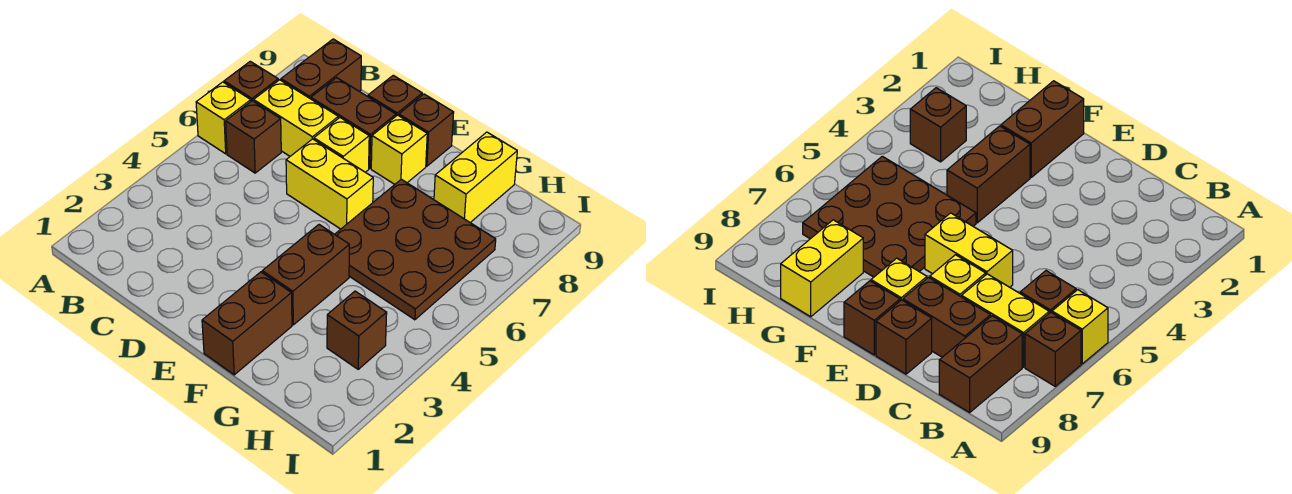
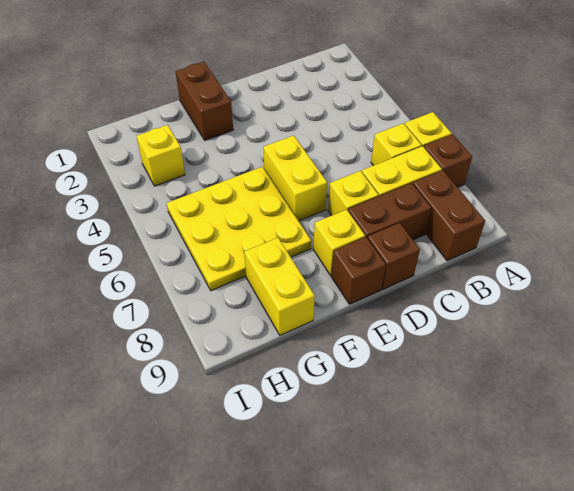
brown 1x1 brick [226,101,281,173] -> yellow 1x1 brick [371,123,422,166]
yellow 1x2 brick [286,139,373,229] -> yellow 1x2 brick turned to [263,135,327,221]
brown 1x2 brick [262,225,349,325] -> none
brown 3x3 plate [335,179,496,320] -> yellow 3x3 plate [167,167,311,291]
brown 1x1 brick [327,291,387,369] -> yellow 1x1 brick [136,125,185,186]

